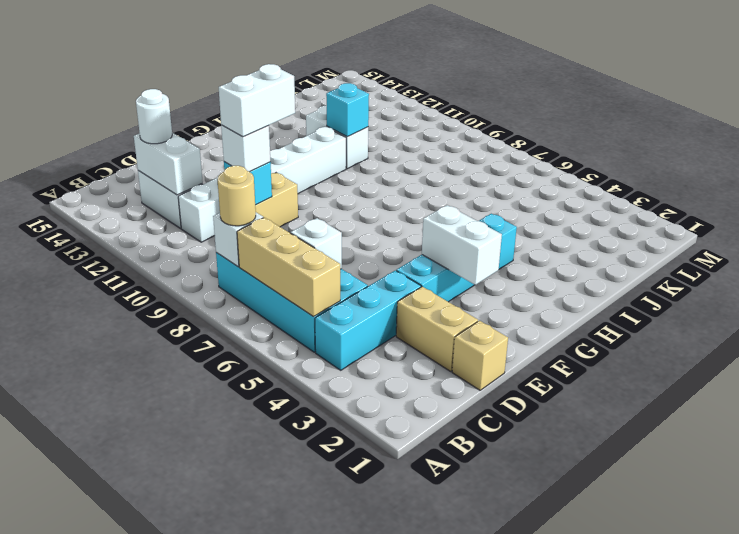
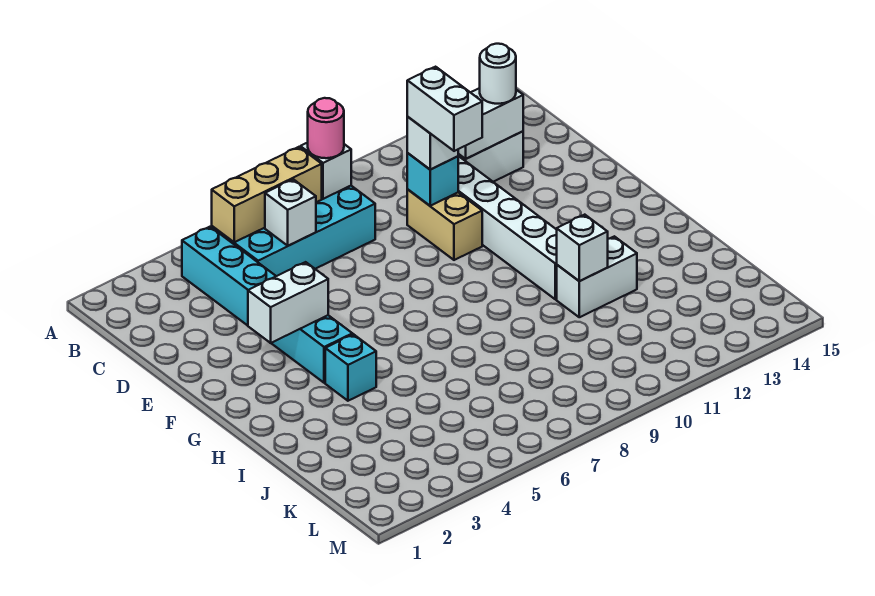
tan 1x1 round brick [218,166,256,226] -> pink 1x1 round brick [308,98,344,158]
tan 1x1 brick [452,321,508,390] -> none
tan 1x2 brick [396,287,478,371] -> none
cyan 1x1 brick [326,83,369,137] -> white 1x1 brick [557,215,608,281]

